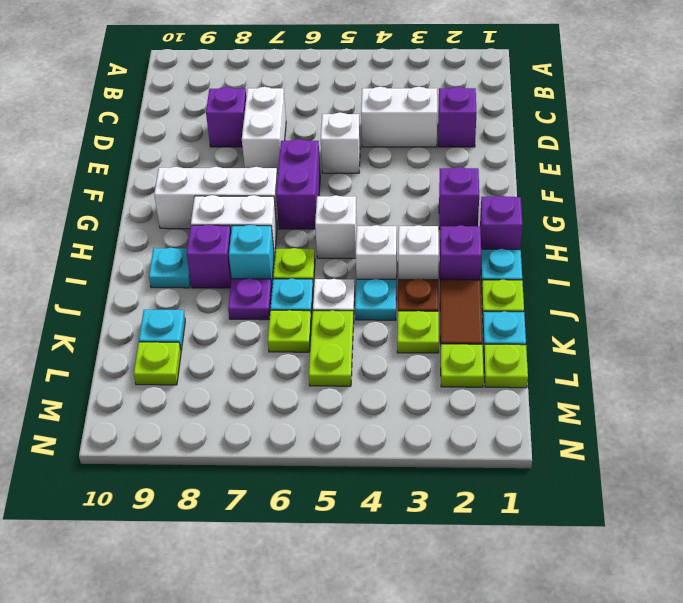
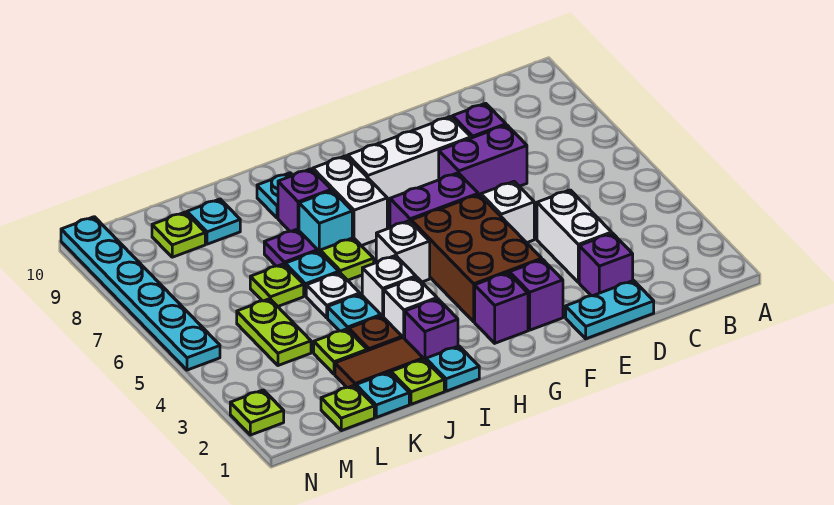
none -> cyan 1x2 plate [566,280,654,339]
white 1x2 brick [242,87,286,173] -> purple 1x2 brick [439,125,527,196]
none -> brown 2x3 brick [411,195,542,322]
white 1x3 brick [154,167,278,229] -> white 1x3 brick turned to [348,116,471,206]
purple 1x1 brick [480,196,522,250] -> purple 1x1 brick moved to [509,259,563,330]
lime 1x2 plate [309,310,354,386] -> lime 1x2 plate turned to [237,299,311,366]
lime 1x1 plate [441,344,483,387] -> lime 1x1 plate moved to [230,390,284,435]
none -> cyan 1x6 plate [61,217,220,370]

